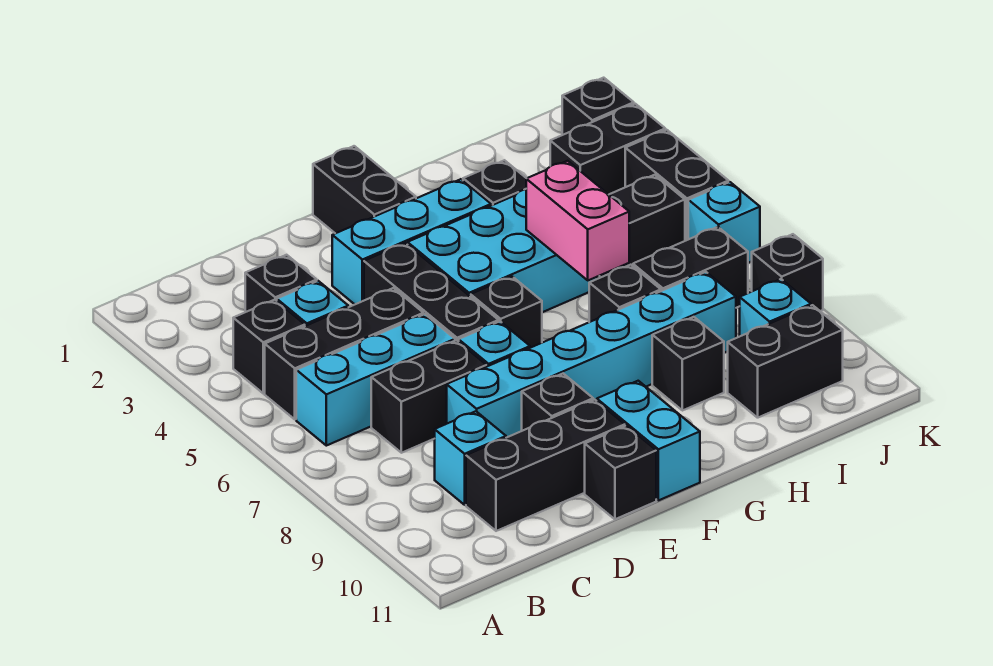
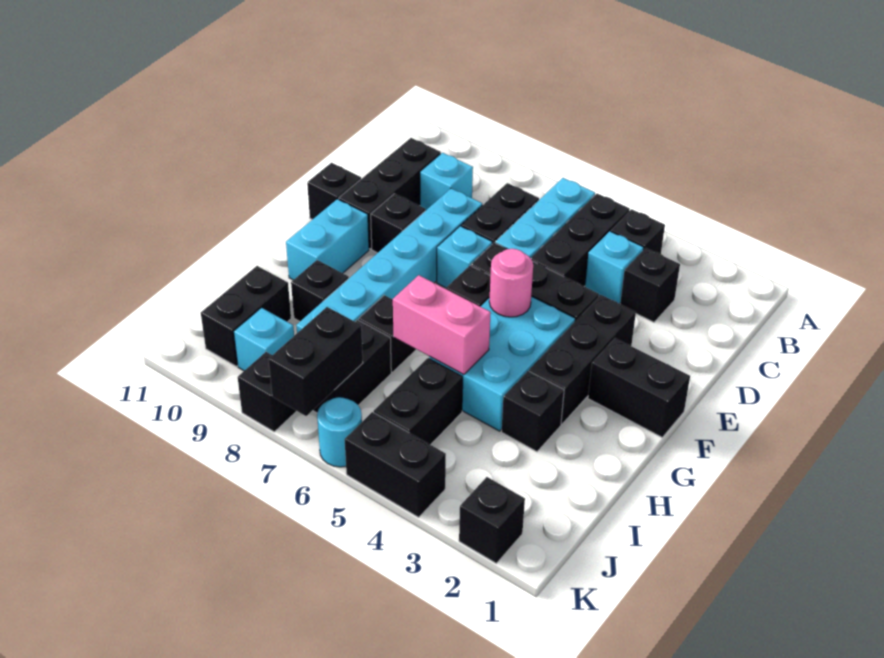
cyan 1x3 brick [332,179,491,304] -> black 1x3 brick [529,295,636,424]
none -> pink 1x1 round brick [489,249,533,317]
cyan 1x2 brick [597,381,700,500] -> cyan 1x2 brick turned to [286,199,369,280]
black 1x2 brick [550,104,665,194] -> black 1x2 brick moved to [268,307,363,416]
cyan 1x1 brick [688,182,760,263] -> cyan 1x1 round brick [317,397,362,467]

